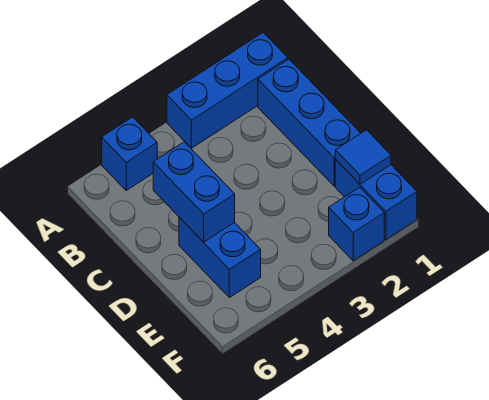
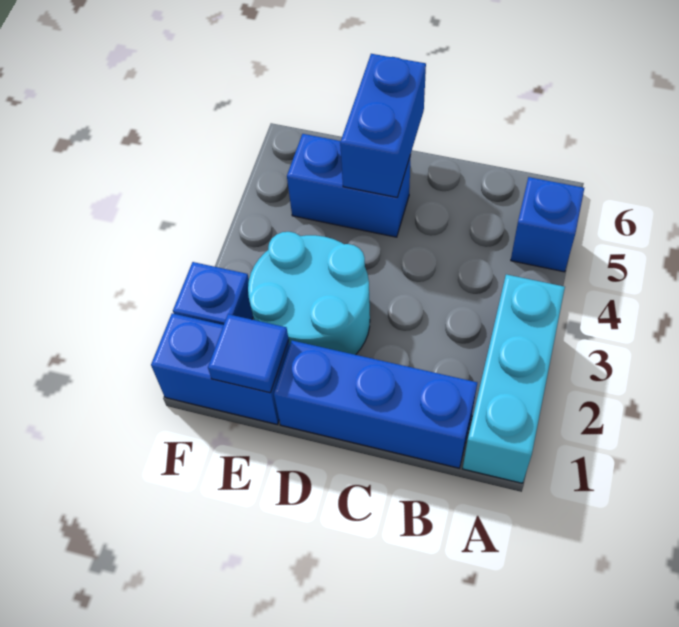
blue 1x3 brick [167,33,288,148] -> cyan 1x3 brick [463,274,565,483]
blue 1x2 brick [153,142,235,242] -> blue 1x2 brick turned to [340,54,426,197]
none -> cyan 2x2 round brick [248,232,370,355]

